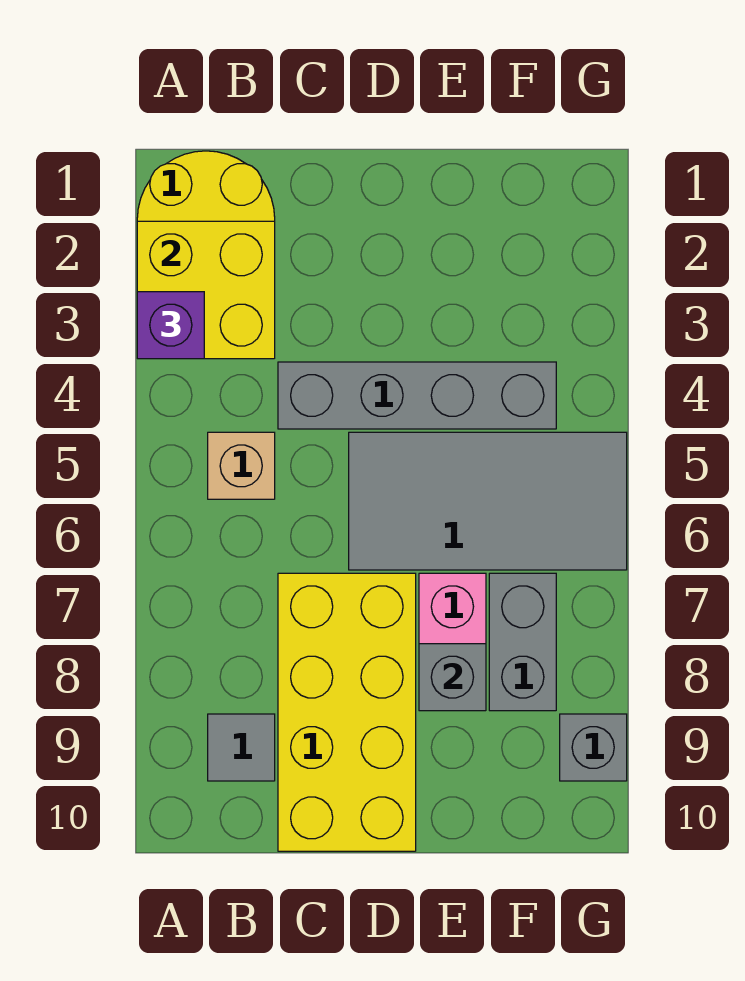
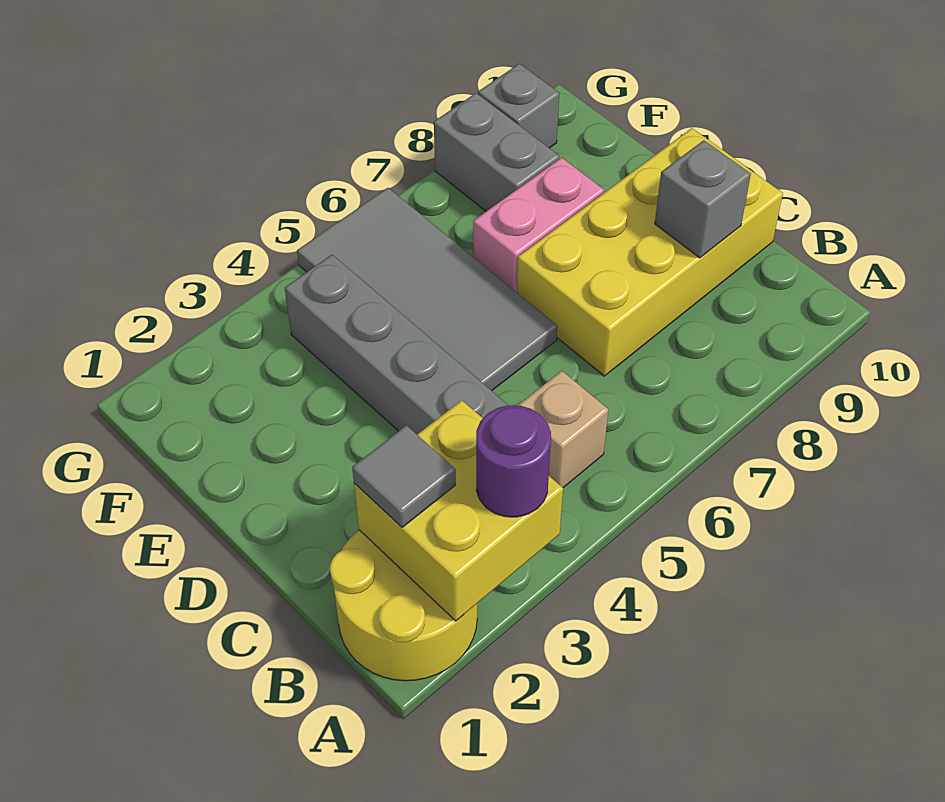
purple 1x1 brick [137,292,204,359] -> purple 1x1 round brick [476,405,551,517]
grey 1x1 tile [208,714,275,781] -> grey 1x1 tile moved to [352,425,456,527]
grey 1x1 brick [419,644,486,711] -> grey 1x1 brick moved to [655,140,751,258]
grey 1x2 brick [489,573,556,711] -> grey 1x2 brick turned to [434,93,559,211]

